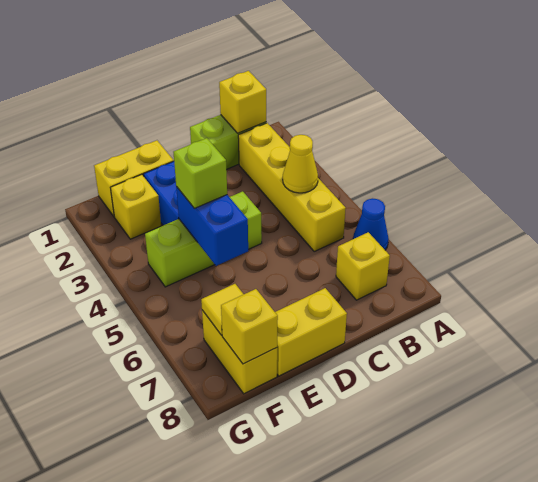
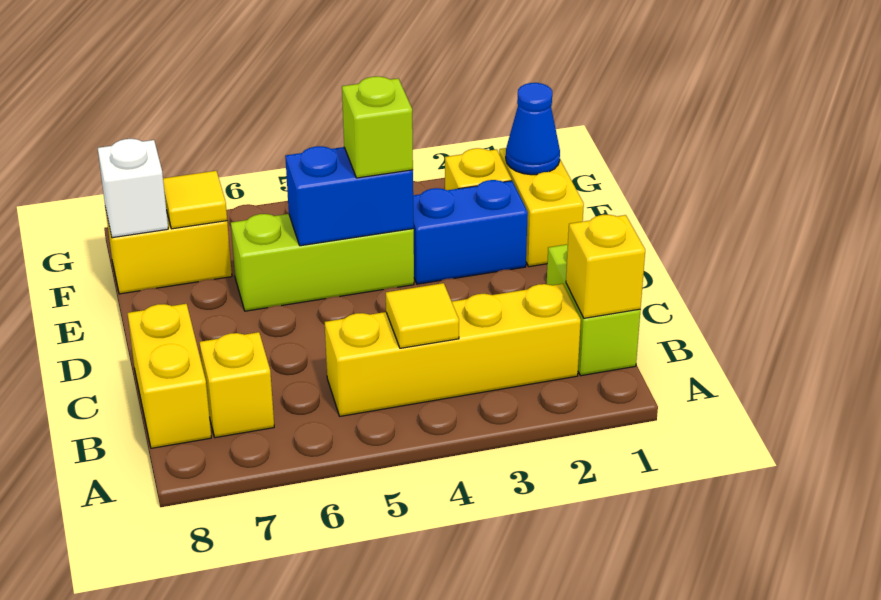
blue 1x1 cone [353,198,389,250] -> blue 1x1 cone moved to [506,83,560,175]
yellow 1x1 cone [283,135,318,193] -> yellow 1x1 tile [386,283,459,348]
lime 1x3 brick [145,191,262,287] -> lime 1x3 brick turned to [231,214,414,311]
yellow 1x2 brick [275,288,347,376] -> yellow 1x2 brick moved to [127,304,211,448]
yellow 1x1 brick [221,289,278,364] -> white 1x1 brick [98,139,168,238]

